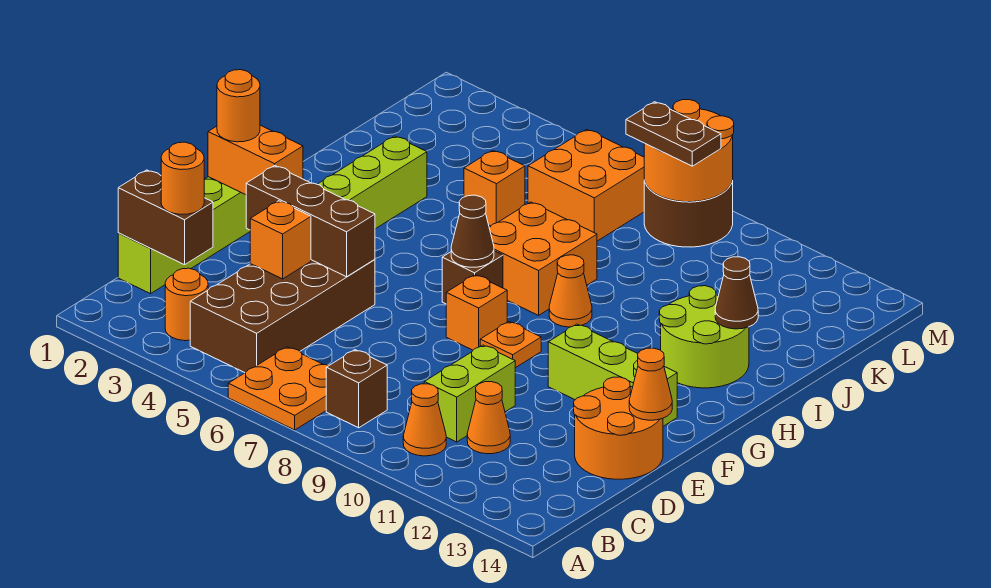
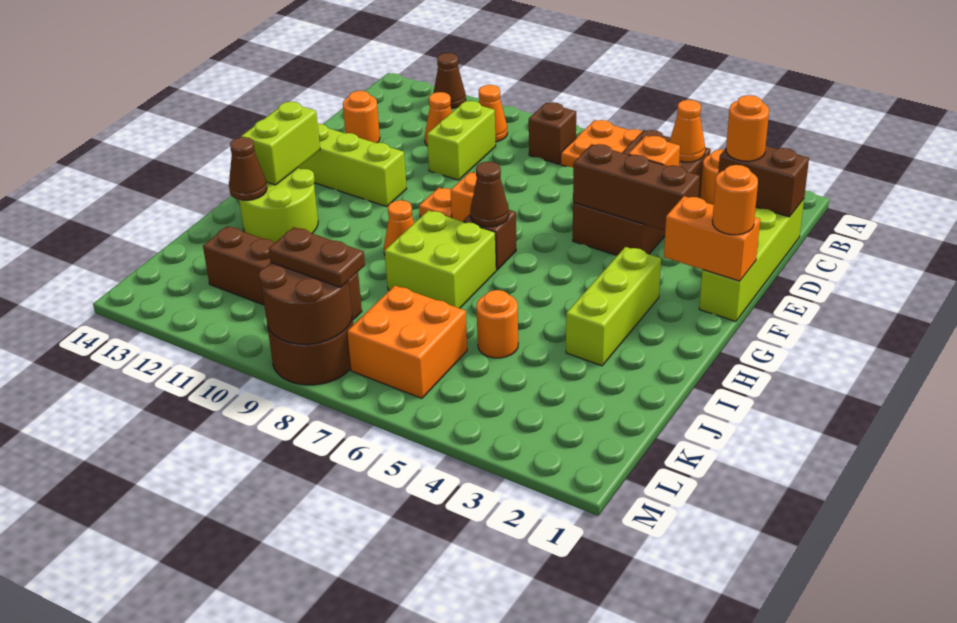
none -> brown 1x1 cone [434,53,466,109]
orange 2x2 round brick [574,377,663,479] -> orange 1x1 round brick [343,91,380,143]
orange 1x1 cone [629,348,672,420] -> orange 1x1 cone moved to [669,100,705,162]
none -> lime 1x2 brick [241,102,320,185]
orange 2x2 brick [489,202,597,315] -> lime 2x2 brick [385,210,496,308]
orange 1x1 brick [464,150,525,226] -> orange 1x1 round brick [476,290,518,358]
none -> brown 1x4 brick [203,226,362,320]
orange 2x2 round brick [644,100,734,202] -> brown 2x2 round brick [259,263,352,344]

